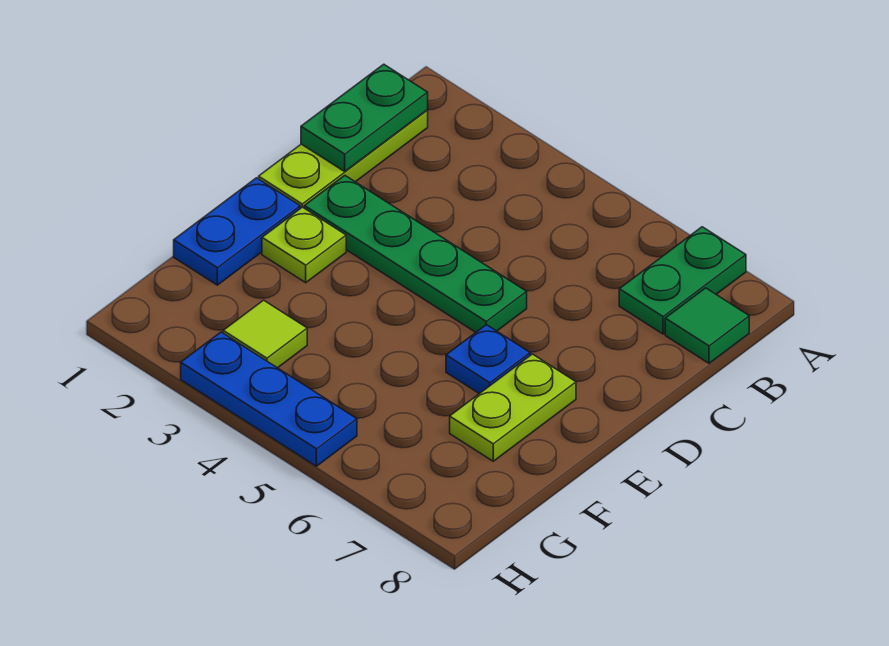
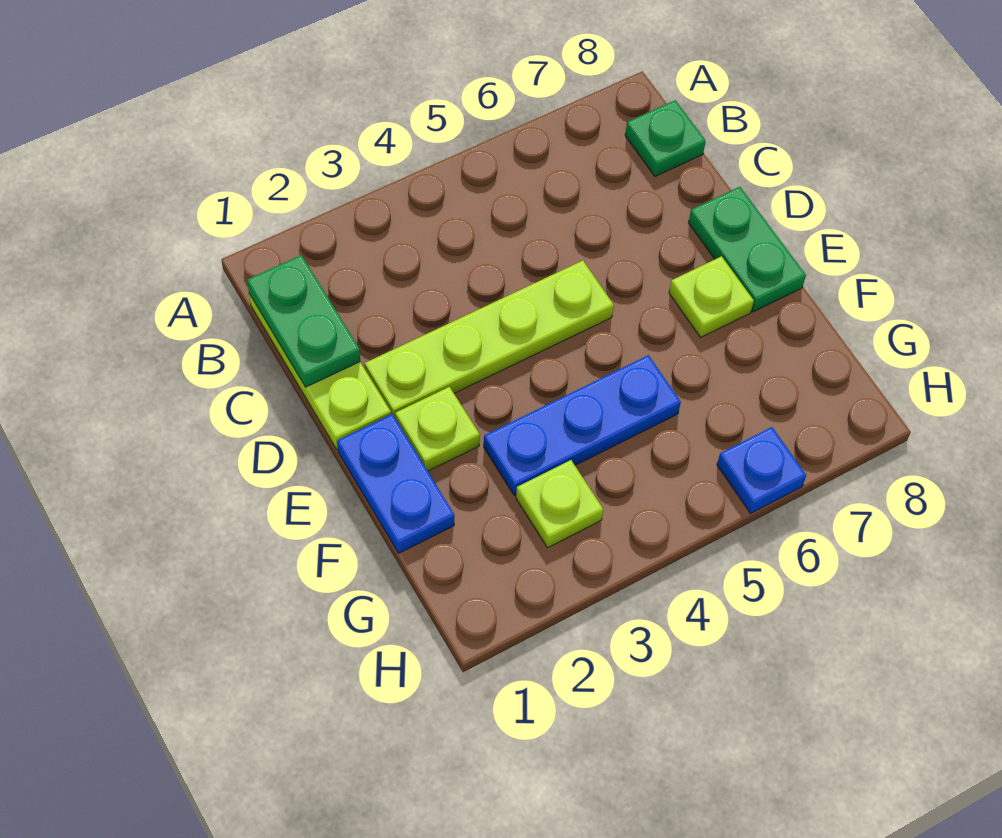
green 1x2 plate [619,227,746,334] -> green 1x2 plate moved to [688,187,806,312]
green 1x1 tile [665,288,749,363] -> green 1x1 plate [625,100,706,176]
green 1x4 plate [304,176,527,332] -> lime 1x4 plate [365,261,614,417]
blue 1x1 plate [446,325,530,394] -> blue 1x1 plate moved to [717,427,806,513]
lime 1x2 plate [450,354,576,461] -> lime 1x1 plate [669,256,754,337]
lime 1x1 tile [223,300,307,368] -> lime 1x1 plate [516,460,603,548]
blue 1x3 plate [181,332,357,466] -> blue 1x3 plate moved to [484,355,681,495]

